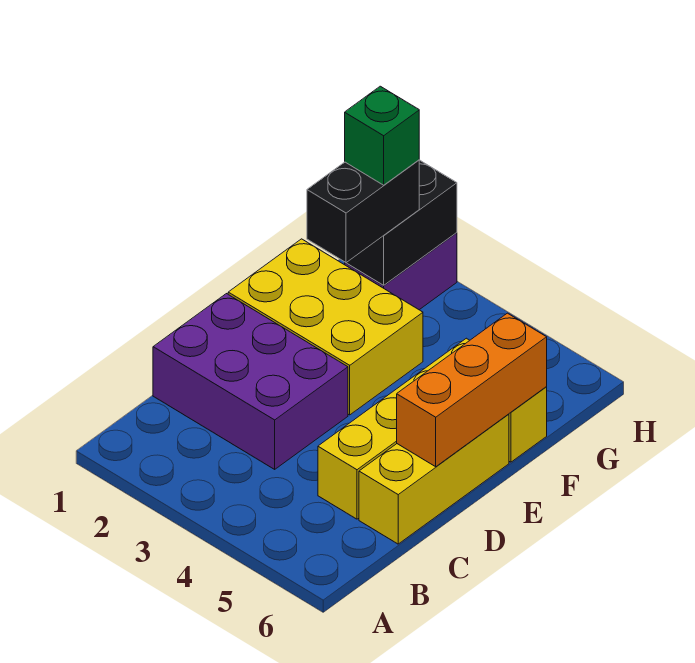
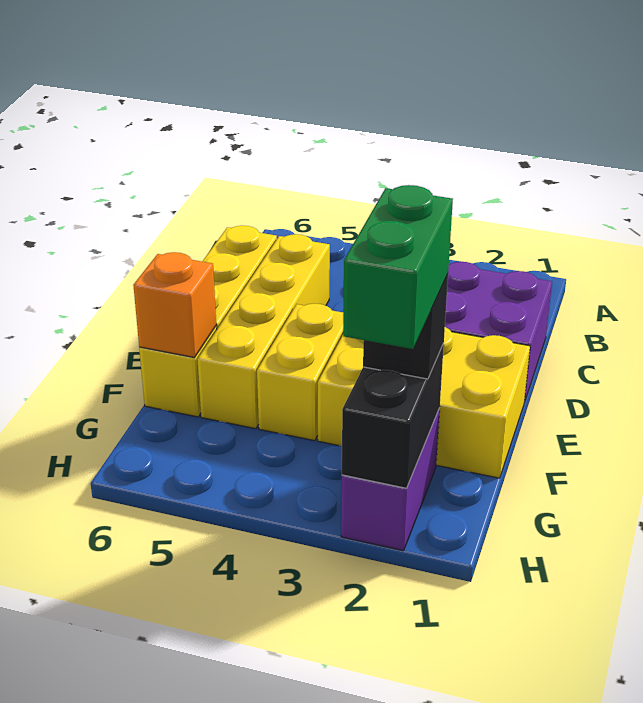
orange 1x3 brick [397,313,547,467] -> orange 1x1 brick [133,252,216,358]
none -> yellow 1x2 brick [257,304,343,441]
black 1x2 brick [307,160,419,263] -> black 1x1 brick [363,274,448,379]
green 1x1 brick [345,86,419,185] -> green 1x2 brick [343,185,453,349]

